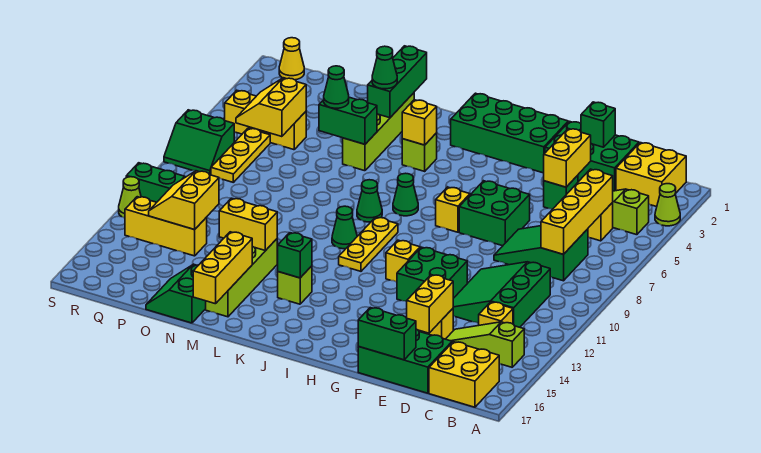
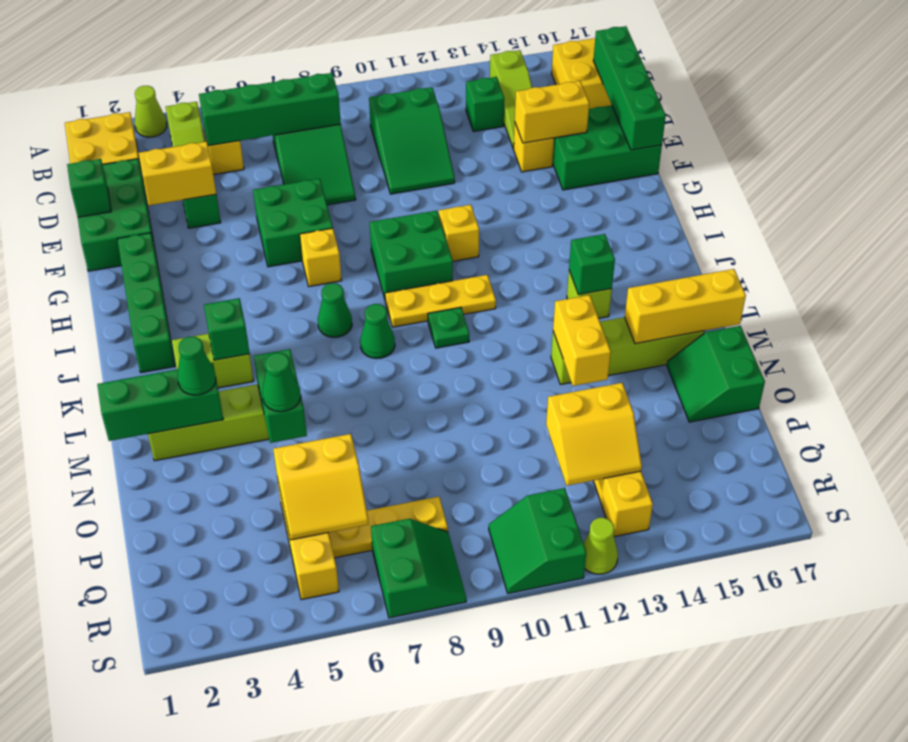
yellow 1x4 brick [541,169,613,254] -> green 1x4 brick [199,73,341,146]
green 3x3 slope [453,262,550,327] -> green 2x3 slope [369,87,455,194]
yellow 1x1 brick [479,302,513,325] -> green 1x1 brick [466,77,504,132]
green 2x3 brick [358,329,452,393] -> green 2x3 brick turned to [553,105,662,190]
green 1x2 brick [358,308,416,360] -> green 1x4 brick [593,26,666,150]
green 2x2 brick [397,247,467,302] -> green 2x2 brick moved to [370,211,453,299]
green 2x4 brick [451,93,568,173] -> green 1x4 brick [117,233,175,373]
lime 1x1 brick [402,133,437,171] -> lime 1x2 brick [172,334,254,388]
yellow 1x1 brick [402,100,437,145] -> green 1x1 brick [204,298,250,360]
green 1x1 cone [332,206,357,249] -> green 1x1 plate [428,307,469,348]
green 2x2 slope [146,264,206,323] -> green 2x2 slope turned to [667,326,765,422]
yellow 1x1 cone [279,38,304,80] -> none

